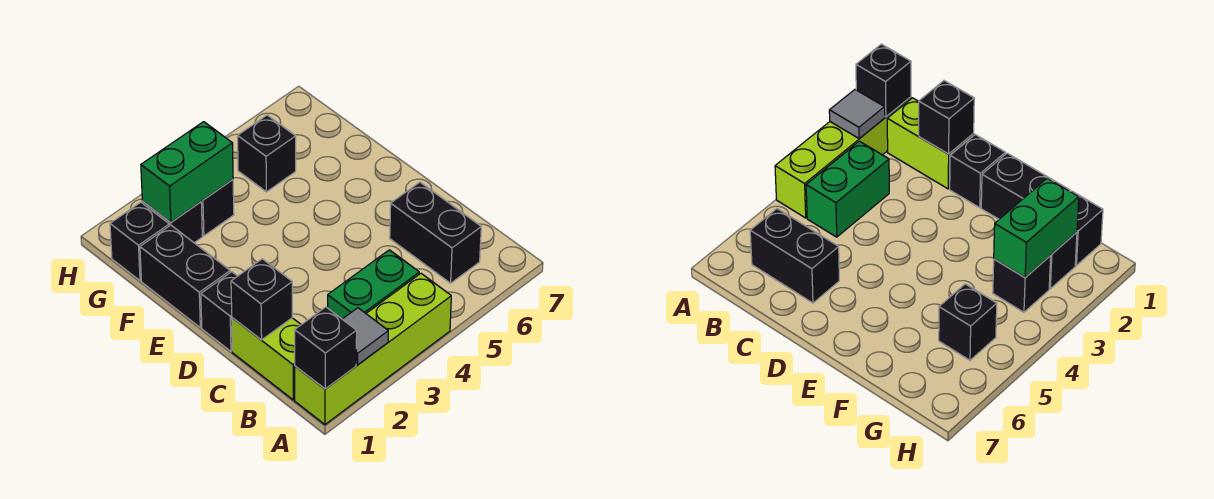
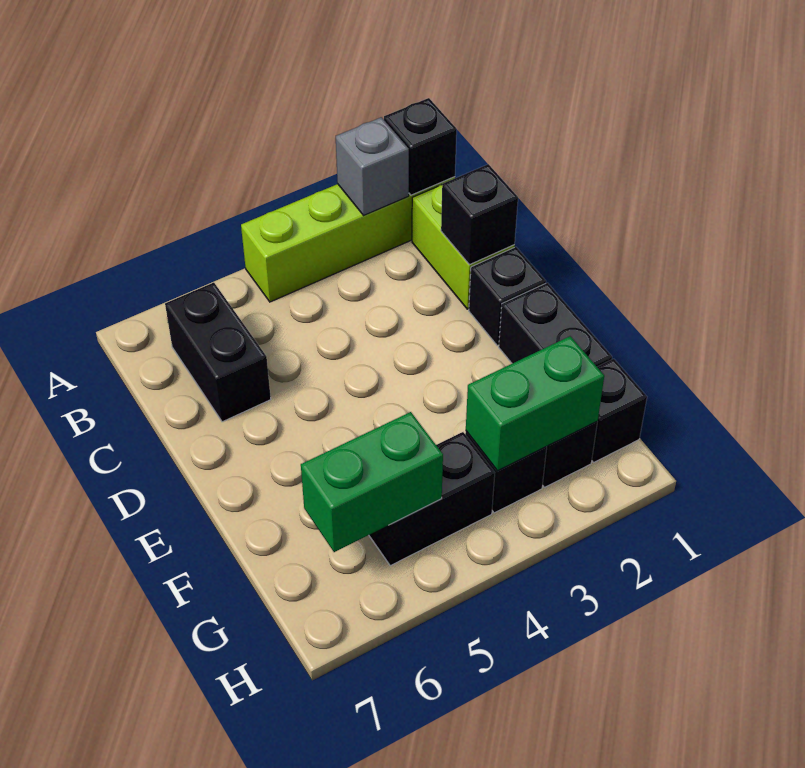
grey 1x1 tile [343,308,388,365] -> grey 1x1 brick [336,117,409,216]
green 1x2 brick [328,250,419,319] -> green 1x2 brick moved to [301,412,443,552]
black 1x1 brick [238,115,296,192] -> black 1x2 brick [369,432,495,566]

